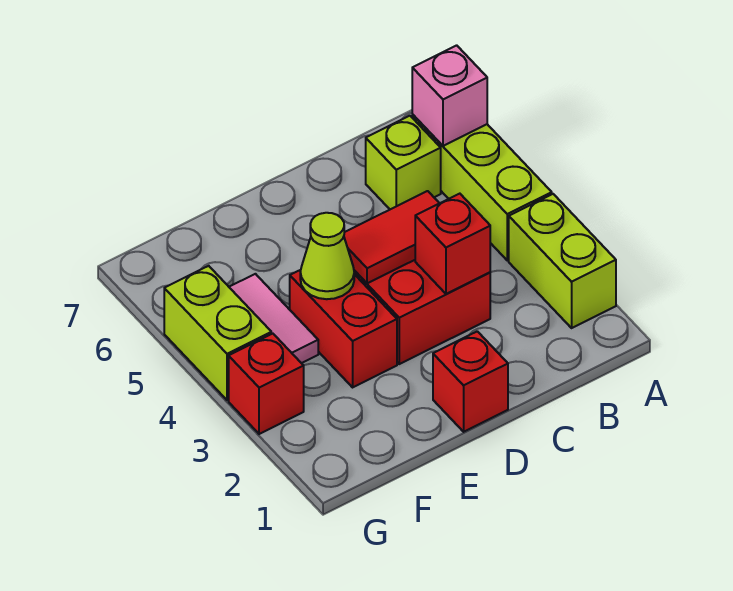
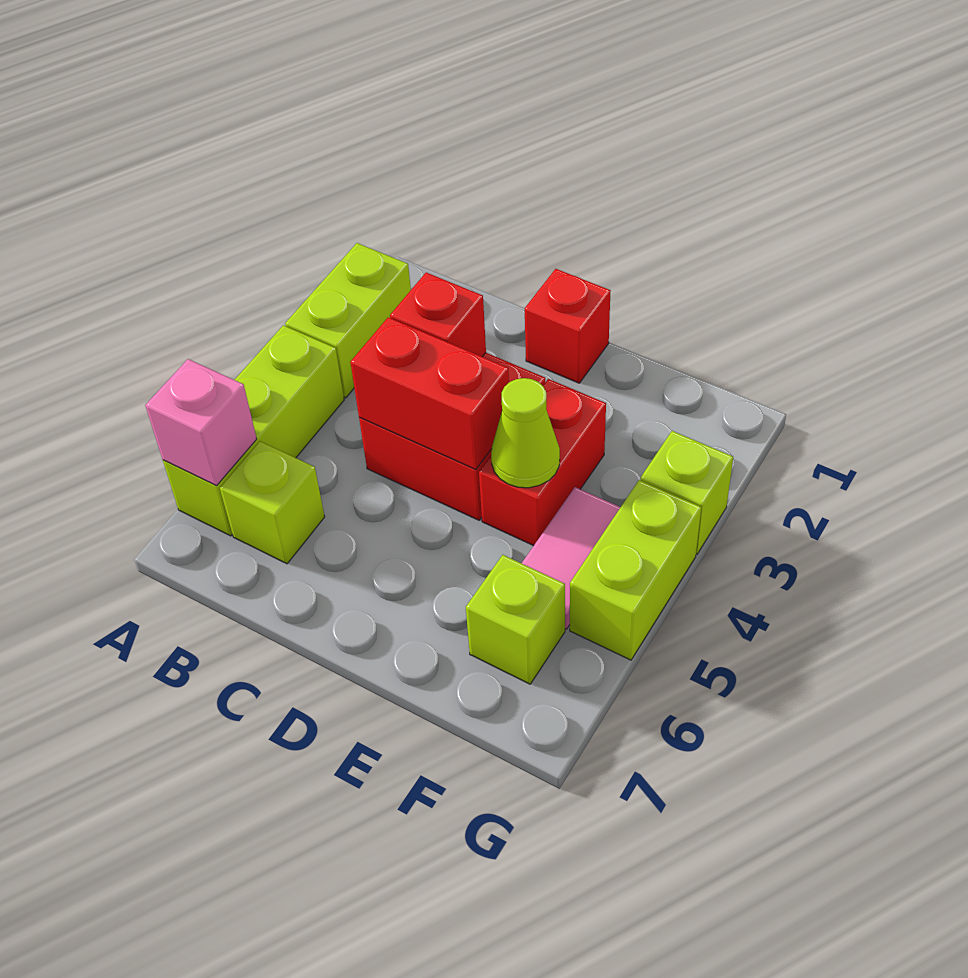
red 1x2 tile [344,191,439,283] -> red 1x2 brick [350,317,509,470]
none -> lime 1x1 brick [466,555,565,684]
red 1x1 brick [229,334,304,434] -> lime 1x1 brick [640,431,733,554]

